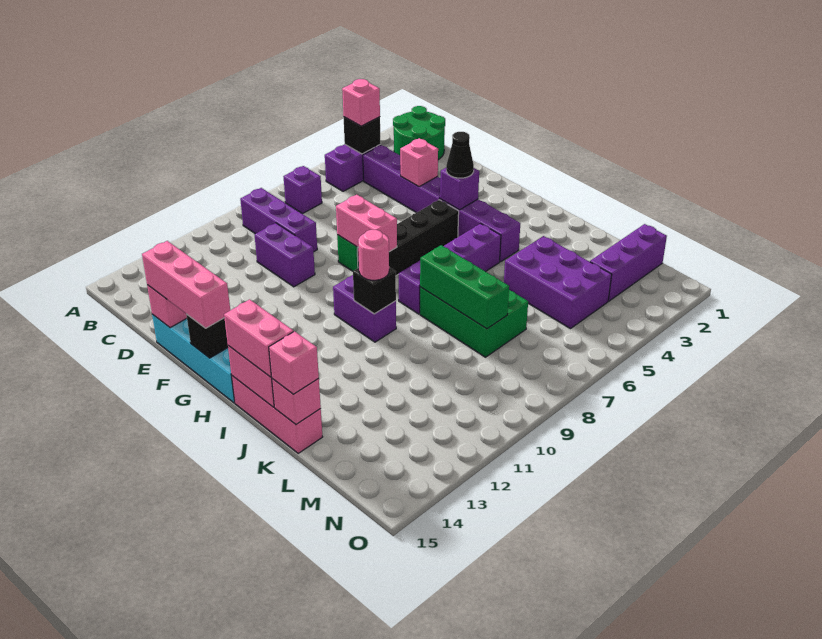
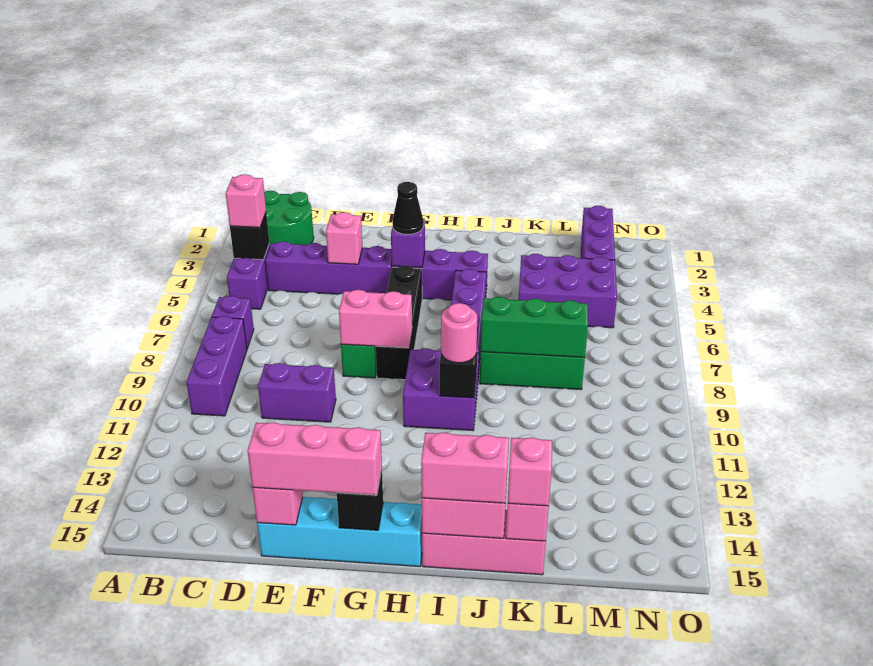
purple 1x3 brick [240,188,317,251] -> purple 1x3 brick turned to [187,316,247,416]
purple 1x2 brick [333,275,396,342] -> purple 2x2 brick [403,348,479,430]

